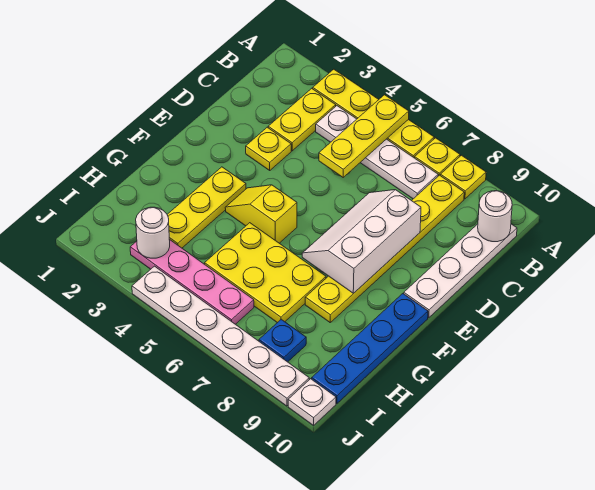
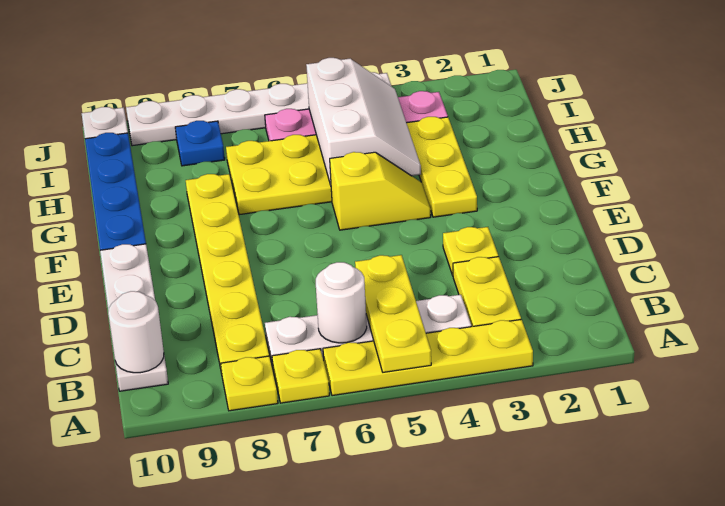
white 2x3 slope [302,190,421,293] -> white 2x3 slope moved to [306,58,421,185]
white 1x1 round brick [136,207,170,258] -> white 1x1 round brick moved to [316,262,367,343]

